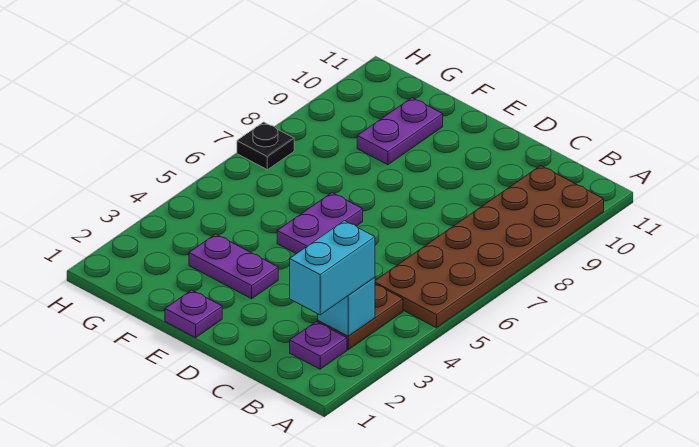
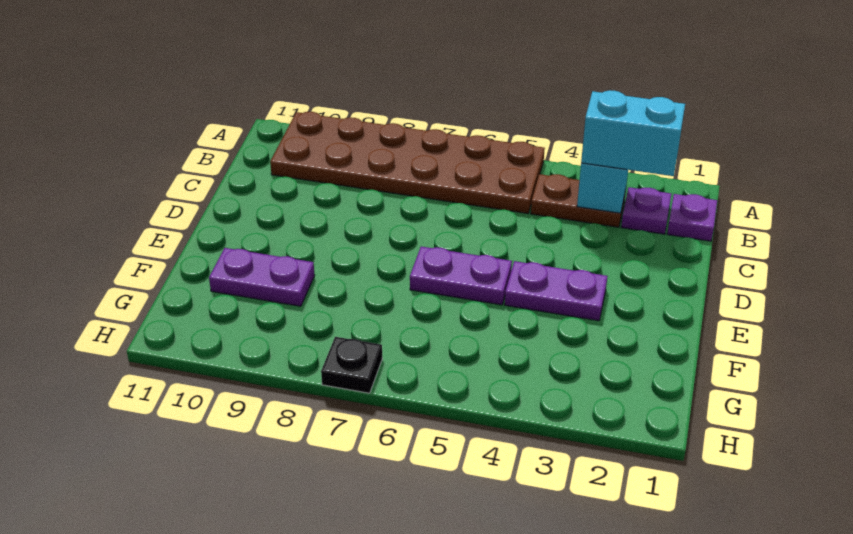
purple 1x1 plate [165,290,222,338] -> purple 1x1 plate moved to [667,194,717,241]
purple 1x2 plate [189,234,278,299] -> purple 1x2 plate turned to [505,261,607,321]

